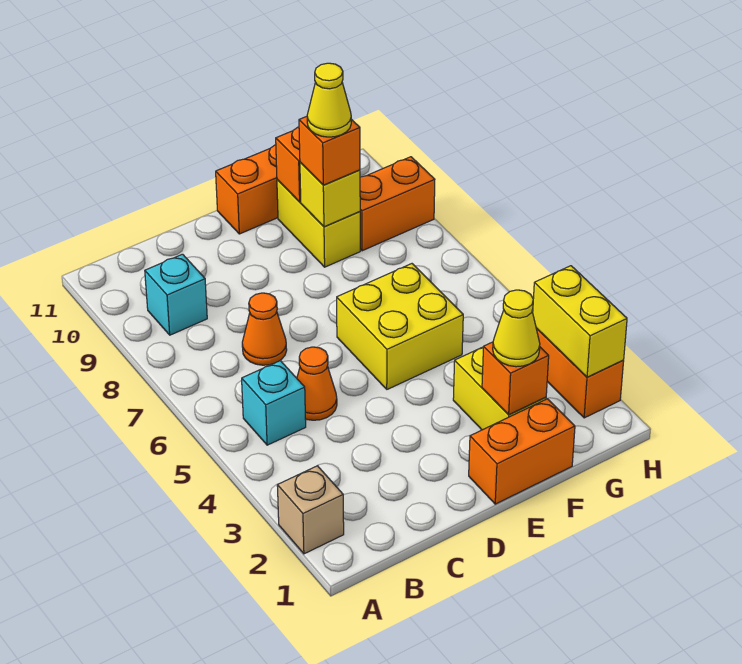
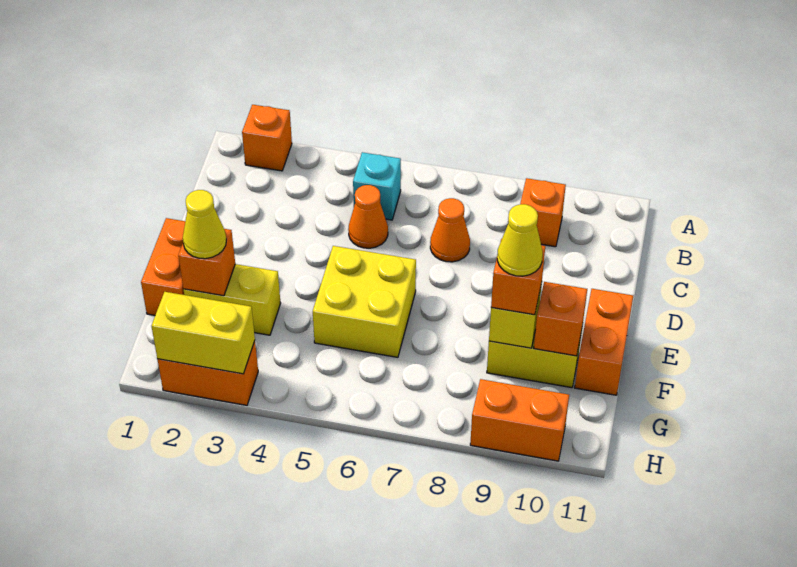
tan 1x1 brick [277,466,344,554] -> orange 1x1 brick [242,105,292,171]
cyan 1x1 brick [145,254,207,335] -> orange 1x1 brick [520,178,566,247]
orange 1x2 brick [360,157,435,251] -> orange 1x2 brick turned to [470,379,569,461]

